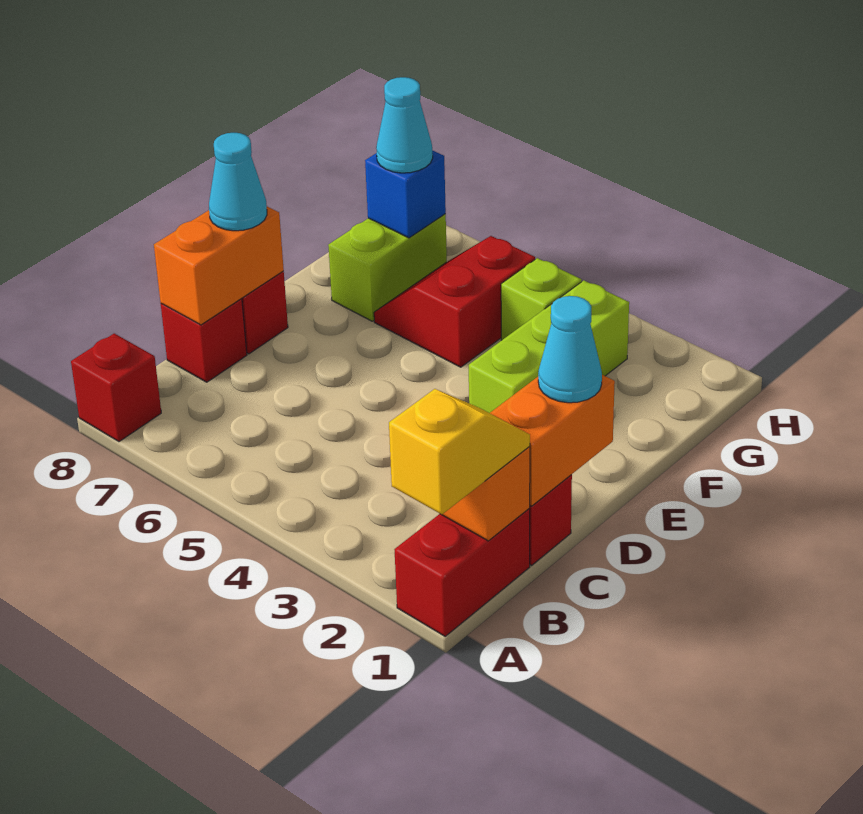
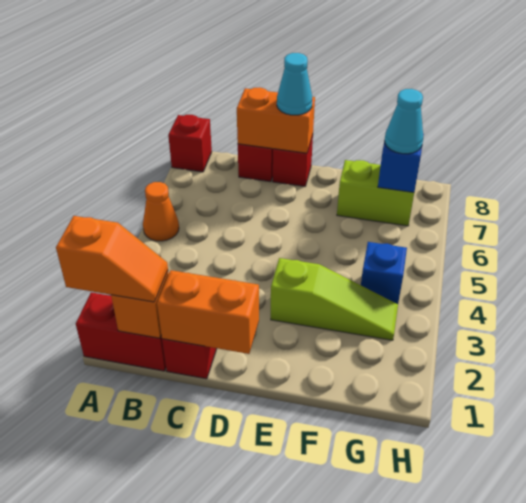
yellow 1x2 slope [389,389,530,515] -> orange 1x2 slope [56,216,168,302]
none -> orange 1x1 cone [143,182,179,241]
cyan 1x1 cone [538,296,602,403] -> none
lime 1x3 brick [469,280,629,413] -> lime 1x3 slope [271,258,398,340]
red 2x2 slope [374,236,535,367] -> none
lime 1x1 brick [501,258,582,340] -> blue 1x1 brick [361,242,407,304]

